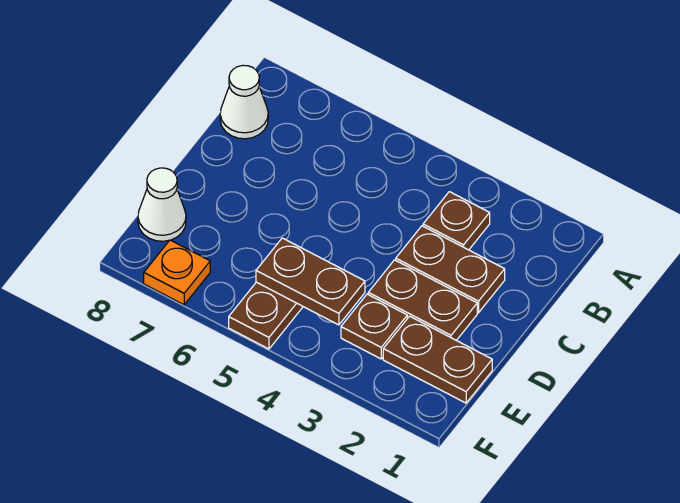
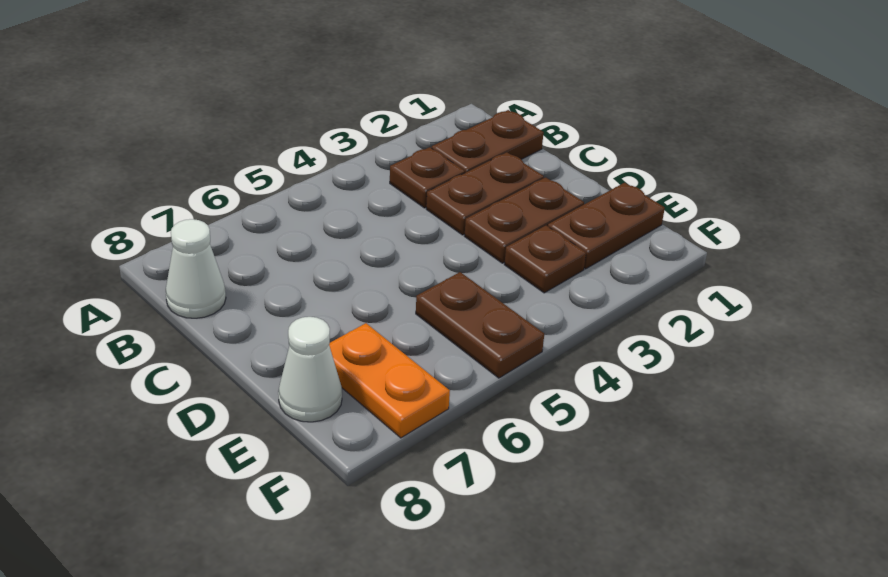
brown 1x2 plate [256,238,365,325] -> brown 1x2 plate moved to [432,110,544,173]
orange 1x1 plate [144,240,210,305] -> orange 1x2 plate [329,323,450,438]

